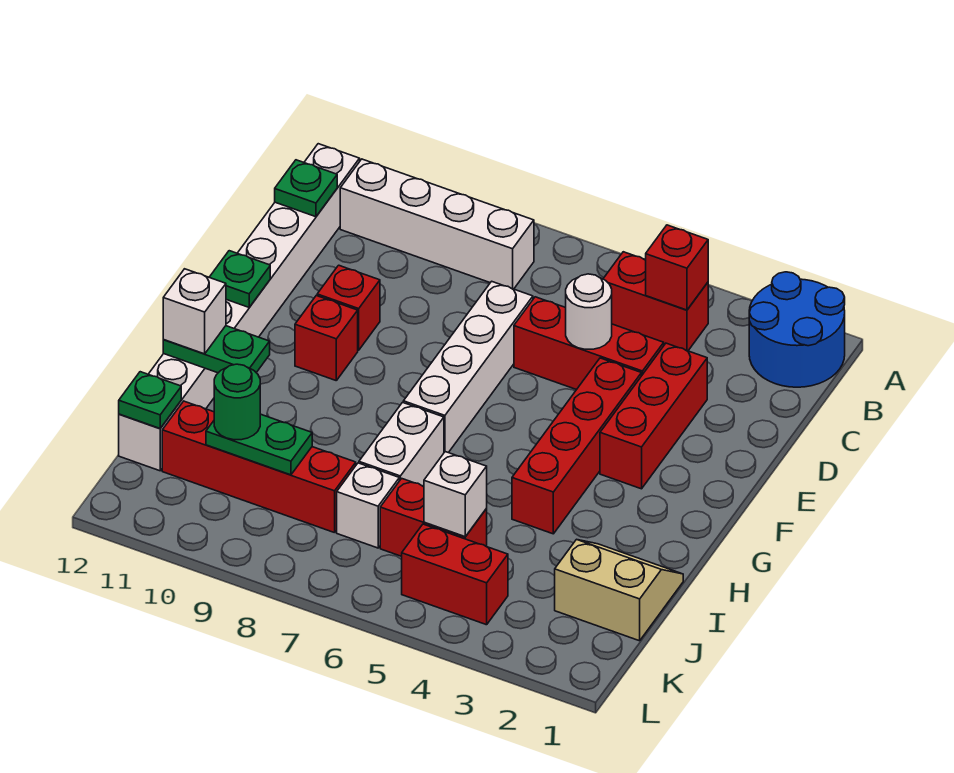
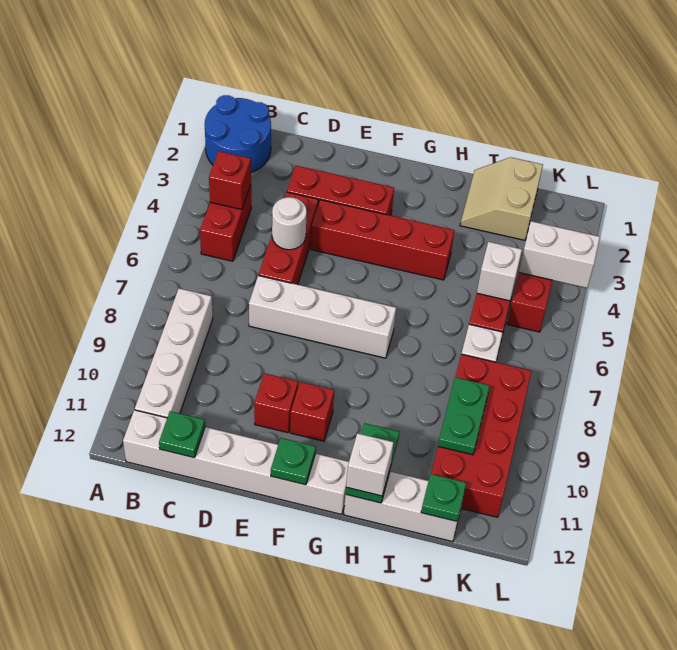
white 1x2 brick [359,402,444,486] -> white 1x2 brick moved to [519,221,600,288]
red 1x4 brick [162,401,356,533] -> red 2x4 brick [431,354,532,517]
green 1x1 round brick [214,364,260,440] -> none

